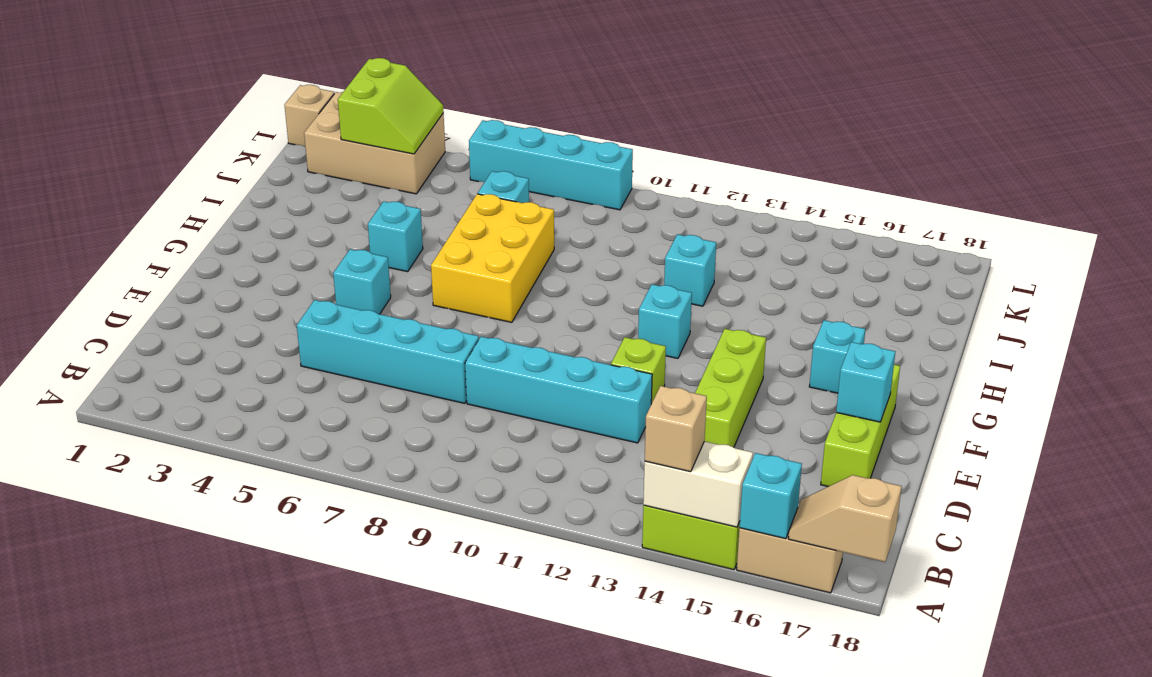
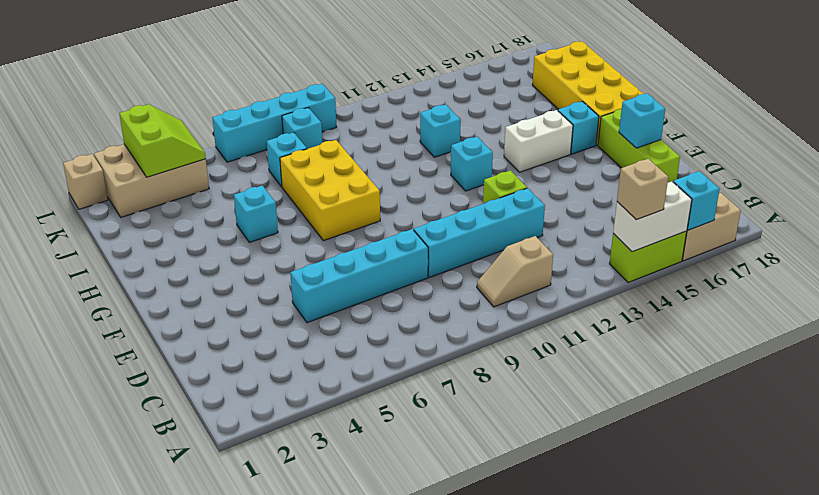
tan 1x2 slope [788,475,902,562] -> tan 1x2 slope moved to [477,236,553,307]
lime 1x3 brick [695,329,766,447] -> none
cyan 1x1 brick [333,249,391,314] -> cyan 1x1 brick moved to [282,108,322,149]
none -> white 1x2 brick [504,110,573,172]
none -> yellow 2x4 brick [532,41,643,145]

